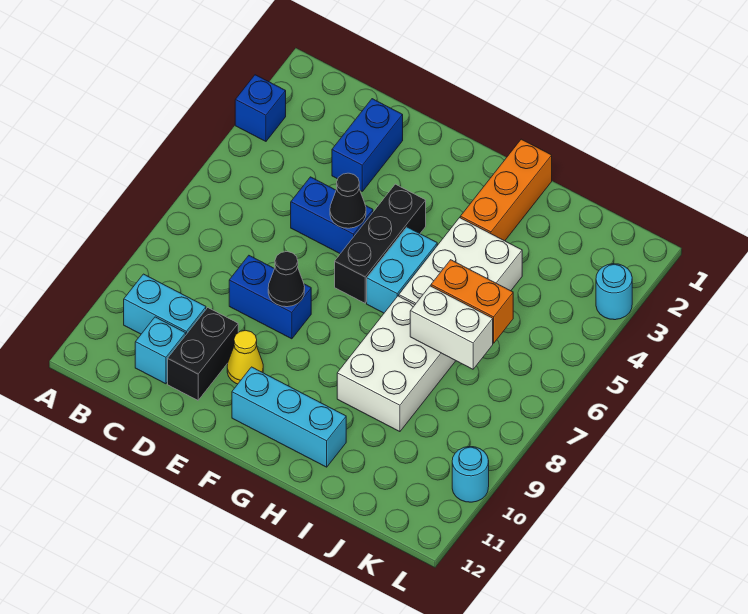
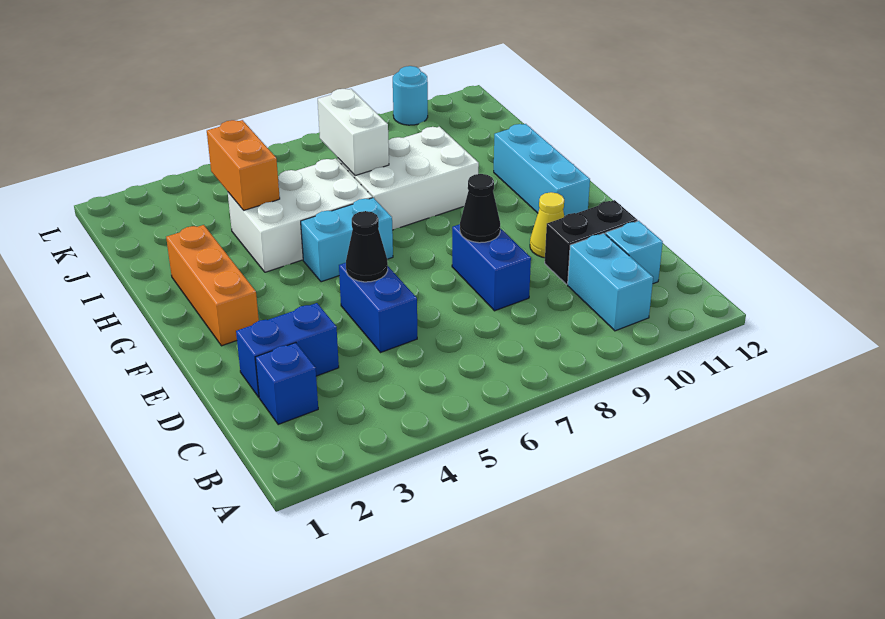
blue 1x1 brick [235,75,286,141] -> blue 1x1 brick moved to [255,343,318,425]
black 1x3 brick [335,184,426,303] -> none
orange 1x3 brick [460,139,552,241] -> orange 1x3 brick turned to [166,225,259,346]
orange 1x2 brick [431,260,513,343] -> orange 1x2 brick moved to [207,120,280,210]
cyan 1x1 round brick [596,264,632,320] -> none

